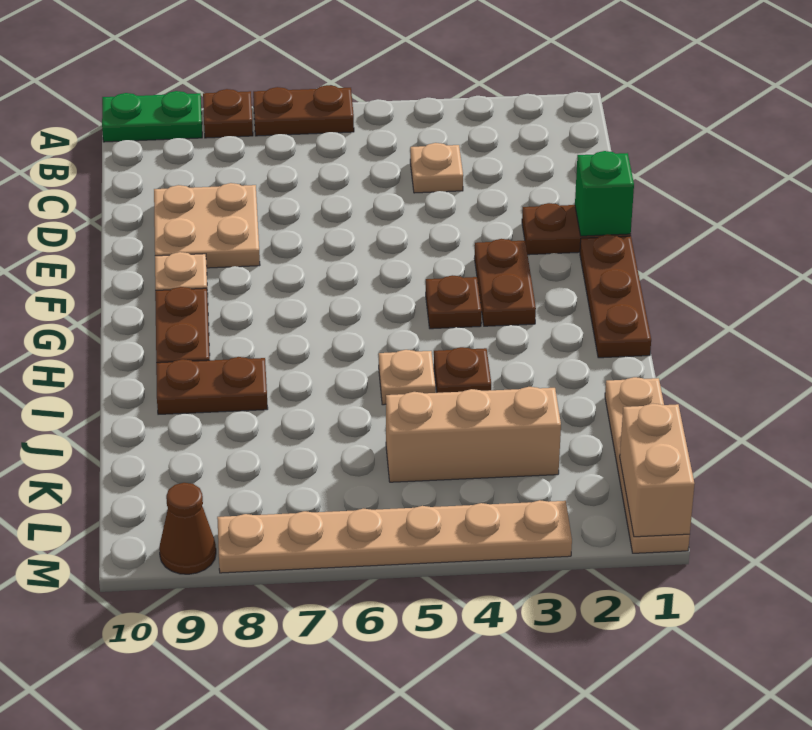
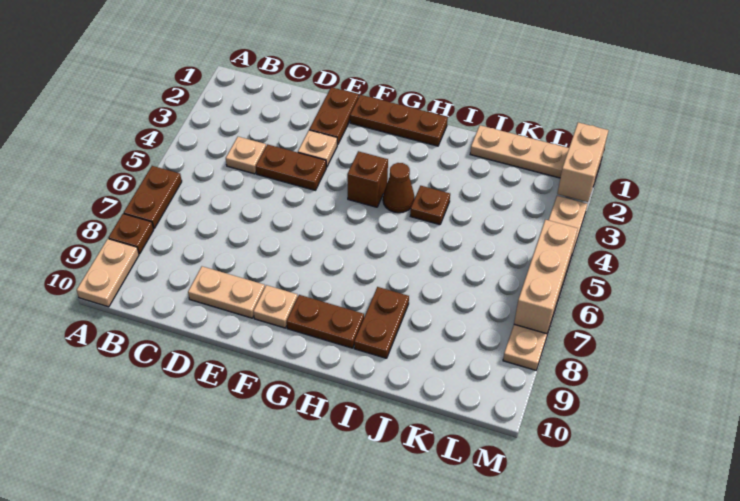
green 1x2 plate [102,91,202,142] -> tan 1x2 plate [77,239,139,307]
tan 2x2 plate [154,183,260,268] -> tan 1x2 plate [188,266,265,318]
green 1x1 brick [575,151,634,236] -> none
brown 1x2 plate [474,239,536,326] -> brown 1x2 plate moved to [256,144,326,190]
brown 1x1 plate [426,275,482,329] -> brown 1x1 brick [347,151,388,207]
tan 1x1 plate [379,350,436,405] -> tan 1x1 plate moved to [298,130,337,167]
tan 1x3 brick [386,387,561,482] -> tan 1x3 brick moved to [514,220,578,334]
tan 1x2 brick [620,404,694,537] -> tan 1x2 brick turned to [557,122,609,202]
brown 1x1 cone [159,483,216,574] -> brown 1x1 cone moved to [383,163,414,213]

